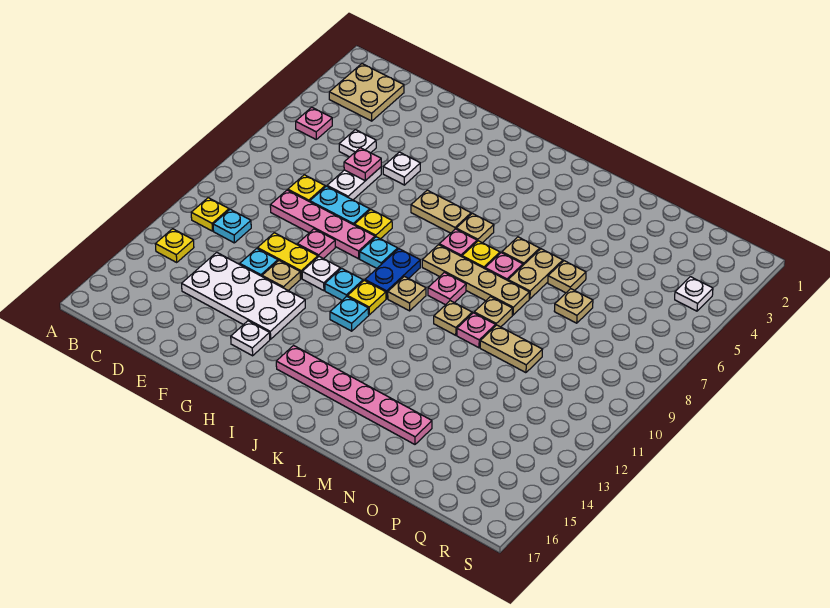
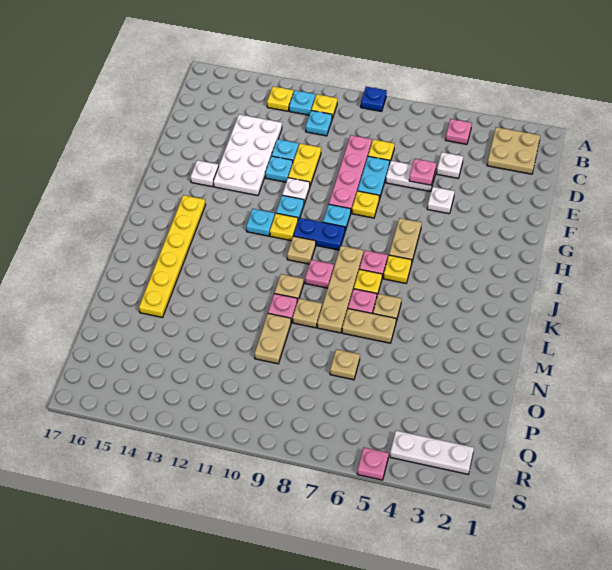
none -> blue 1x1 plate [361,87,387,111]
none -> cyan 1x1 plate [289,90,315,115]
pink 1x1 plate [297,229,335,259] -> pink 1x1 plate moved to [357,448,389,480]
tan 1x1 plate [262,261,301,290] -> cyan 1x1 plate [265,156,293,182]
pink 1x6 plate [276,346,432,444] -> yellow 1x6 plate [139,195,205,317]
tan 1x1 plate [456,213,494,243] -> yellow 1x1 plate [383,255,412,283]
tan 1x1 plate [548,261,586,293] -> none
white 1x1 plate [675,277,713,311] -> white 1x3 plate [390,431,474,474]

